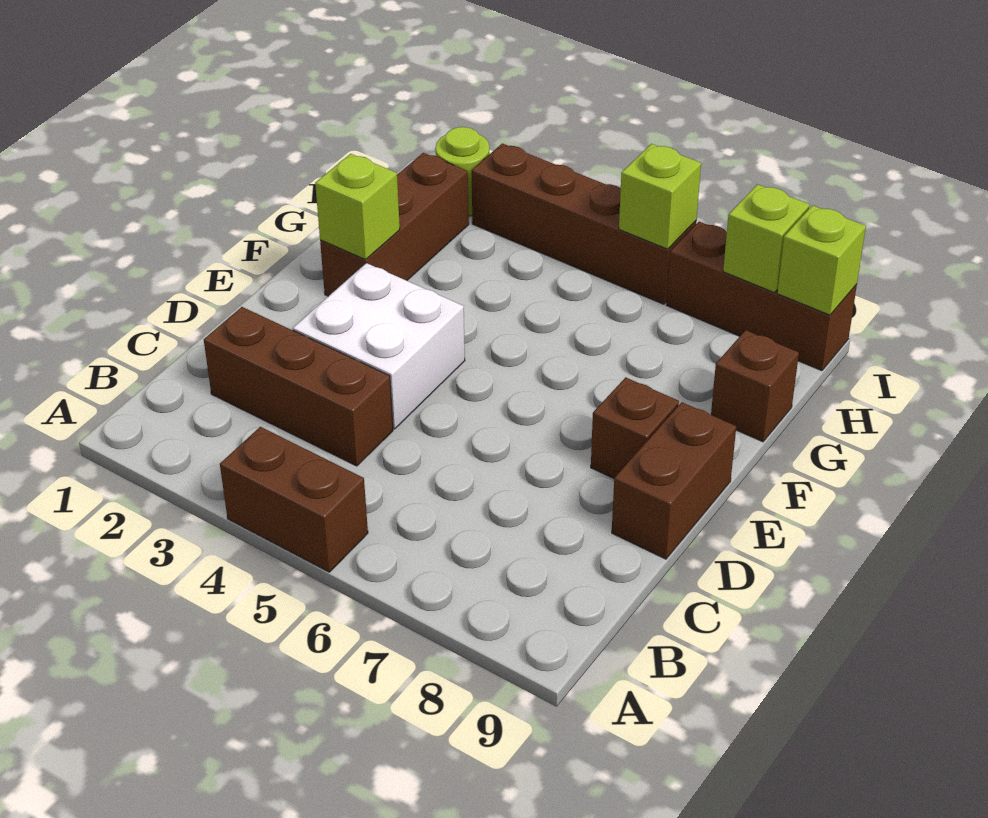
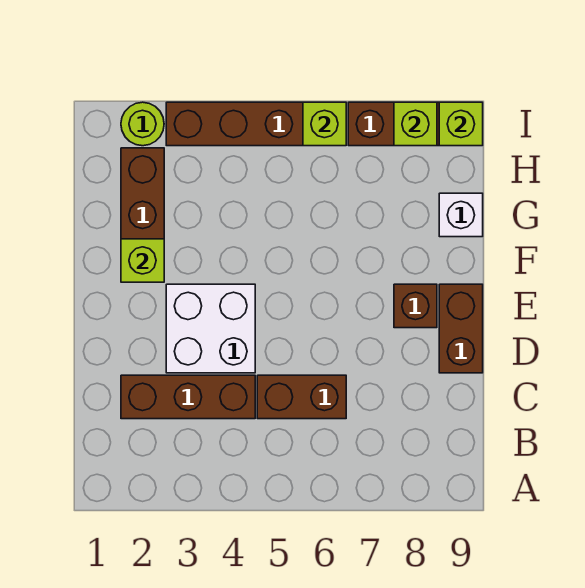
brown 1x2 brick [220,427,368,572] -> brown 1x2 brick moved to [257,375,346,419]
brown 1x1 brick [711,330,799,442] -> white 1x1 brick [439,193,483,237]

